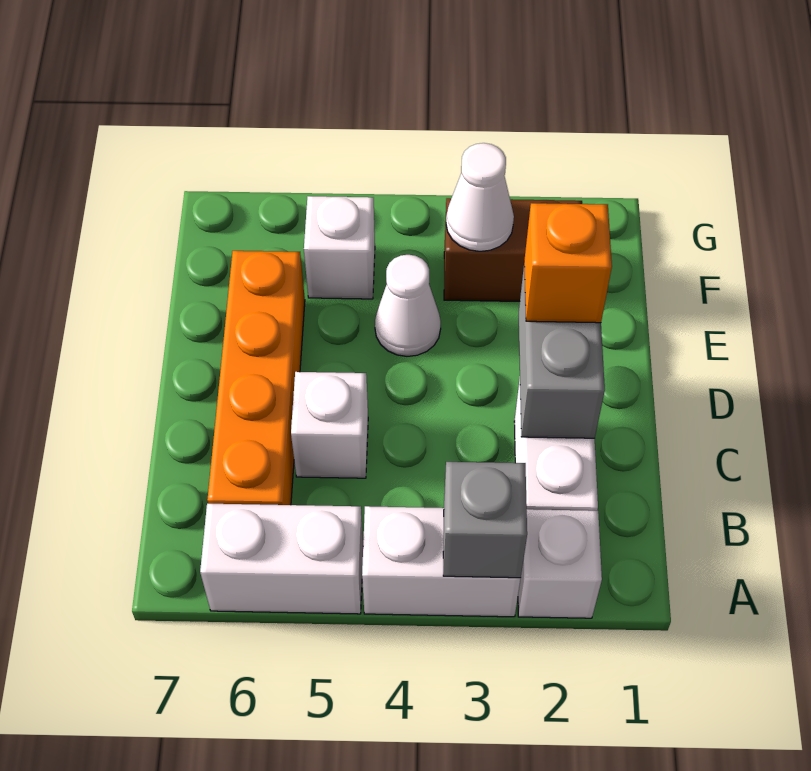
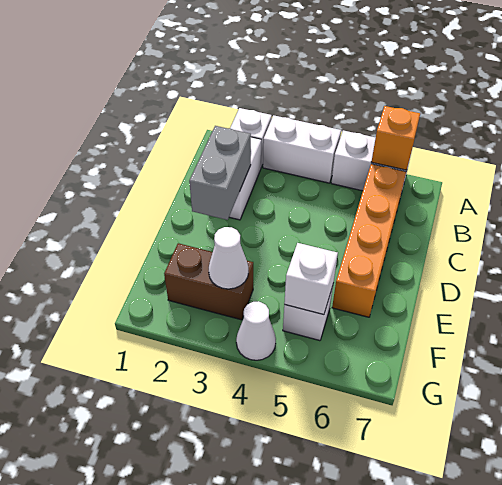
grey 1x1 brick [443,462,527,578] -> none
white 1x1 brick [291,372,368,478] -> white 1x1 brick moved to [284,243,338,315]
orange 1x1 brick [524,203,612,323] -> orange 1x1 brick moved to [371,106,420,170]
white 1x1 cone [375,255,441,356] -> white 1x1 cone moved to [236,302,276,360]

